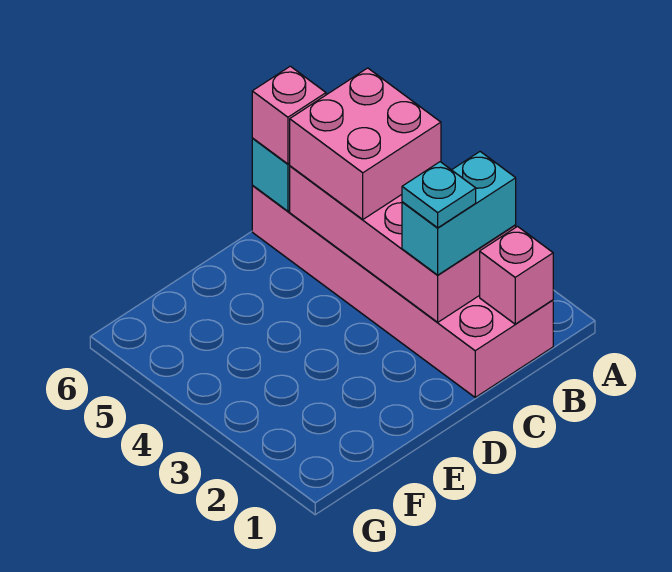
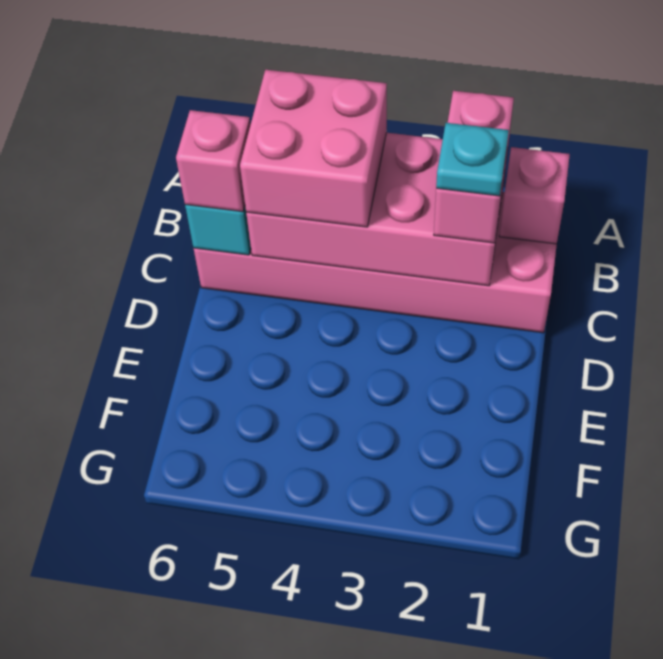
cyan 1x2 brick [402,152,516,275] -> pink 1x2 brick [434,91,514,243]

